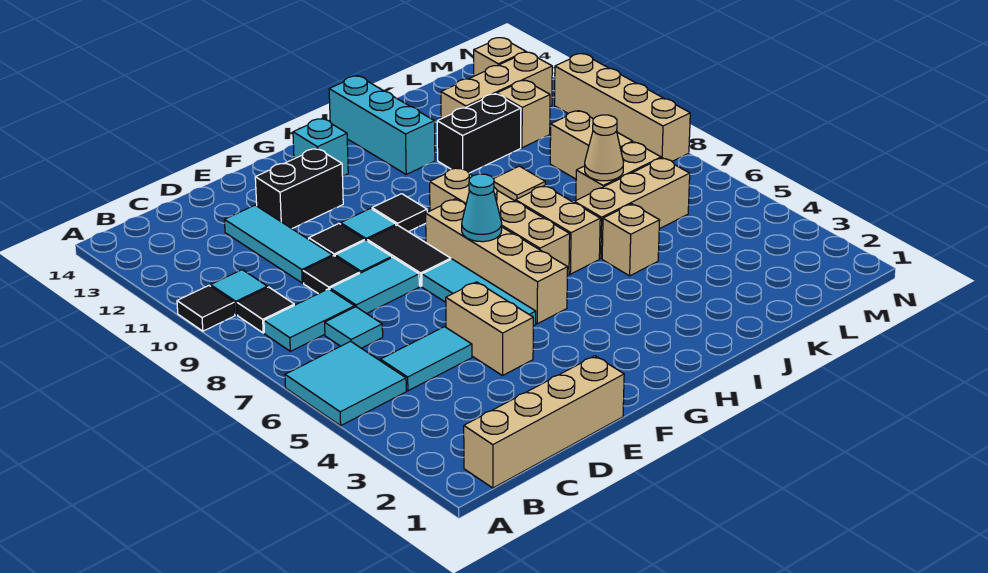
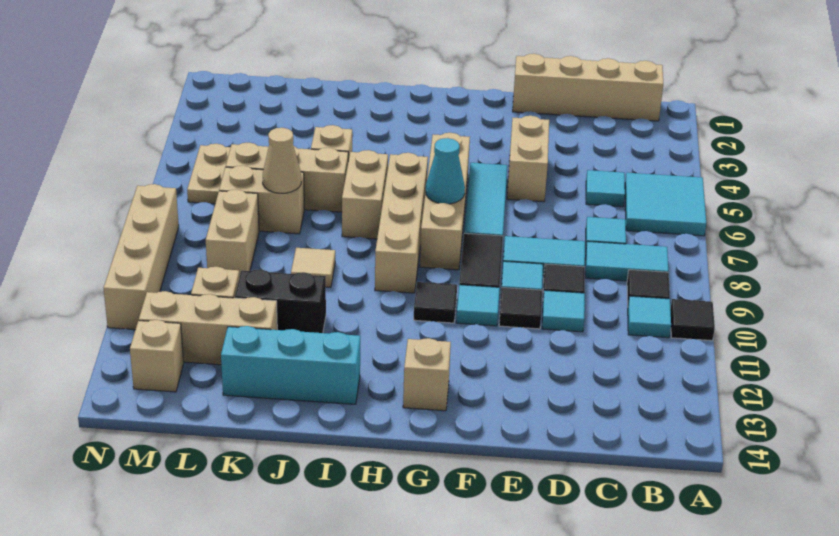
cyan 1x2 tile [380,327,472,391] -> cyan 1x1 tile [586,170,625,207]
cyan 1x3 tile [224,205,333,283] -> cyan 1x1 tile [542,290,585,332]
black 1x2 brick [255,148,343,228] -> none
cyan 1x1 brick [293,119,348,176] -> tan 1x1 brick [403,338,451,411]
cyan 1x3 brick [329,76,435,174] -> cyan 1x3 brick turned to [221,326,360,404]
none -> tan 1x2 plate [187,144,231,204]

